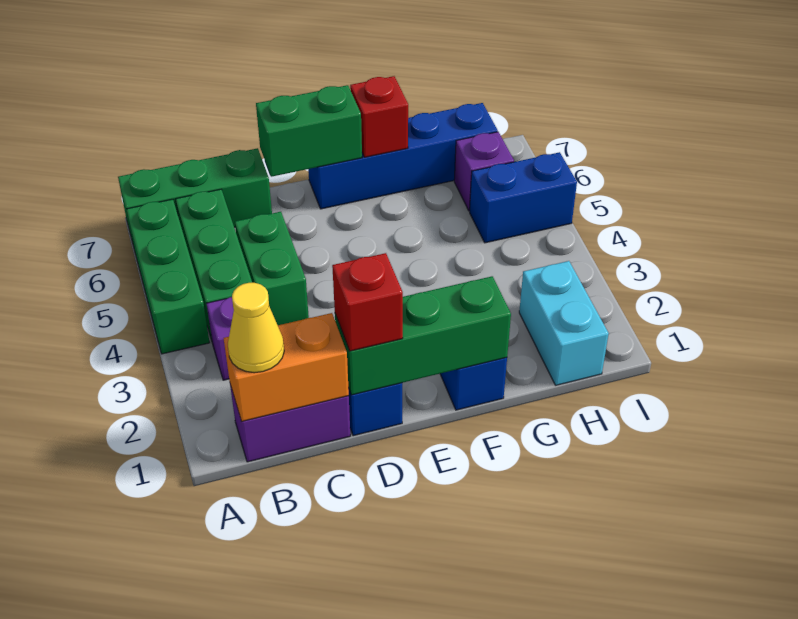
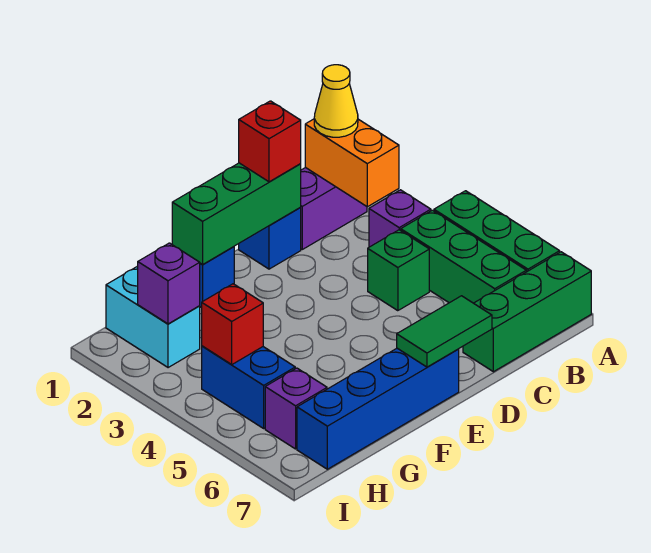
orange 1x2 brick [224,313,349,421] -> orange 1x2 brick turned to [305,119,399,207]
green 1x2 brick [235,212,309,325] -> green 1x1 brick [368,230,429,311]
green 1x2 brick [256,85,362,177] -> green 1x2 tile [397,296,492,367]
red 1x1 brick [350,76,408,157] -> red 1x1 brick moved to [202,284,263,365]
none -> purple 1x1 brick [138,243,200,324]
blue 1x2 brick [470,152,577,243] -> blue 1x2 brick turned to [202,346,295,428]

